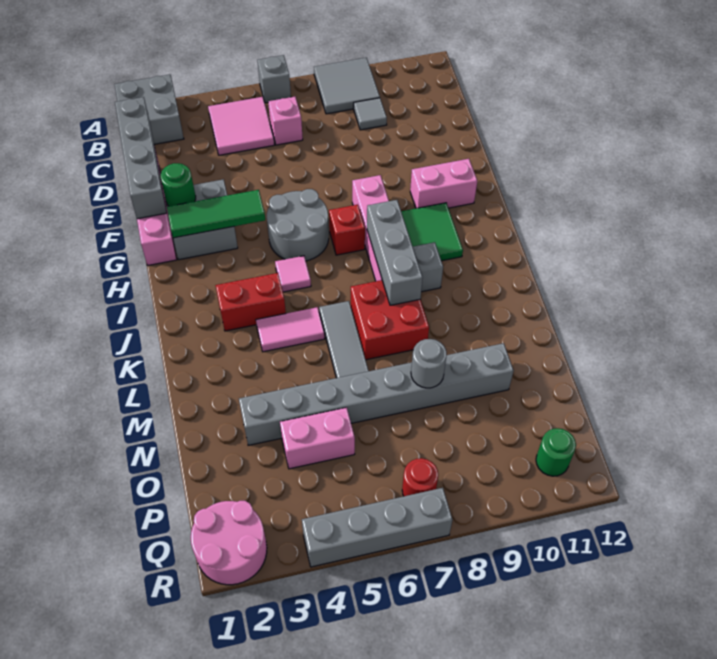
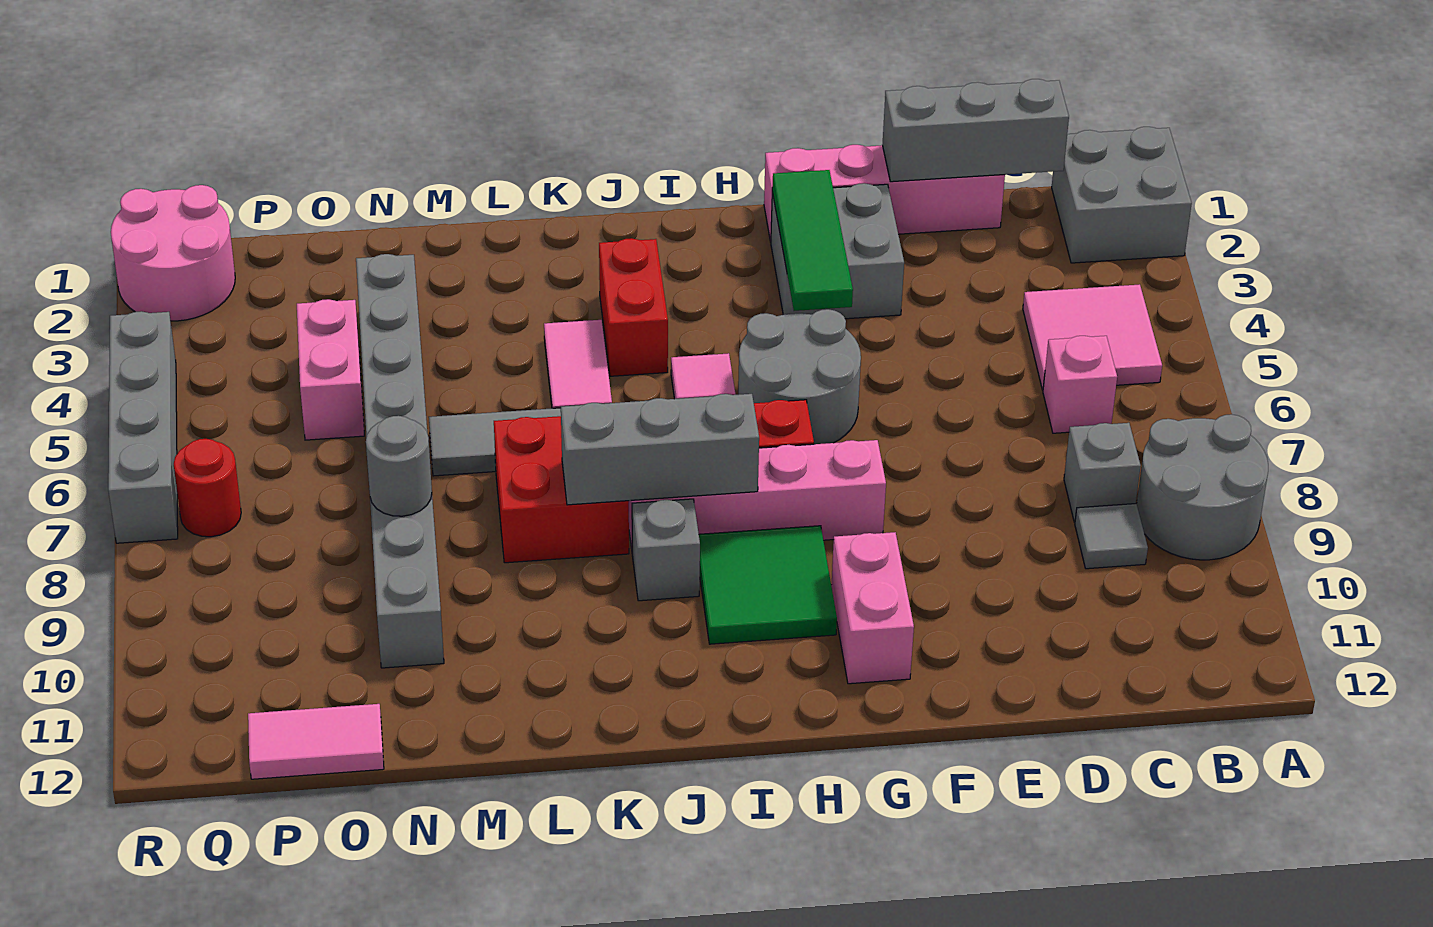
grey 1x1 brick [257,55,291,103] -> grey 1x1 brick moved to [1064,423,1141,522]
grey 2x2 tile [314,58,380,114] -> grey 2x2 round brick [1137,414,1268,560]
grey 1x4 brick [115,97,167,219] -> grey 1x3 brick [882,79,1069,182]
green 1x1 round brick [160,163,196,206] -> none
none -> pink 1x2 tile [248,704,384,779]
green 1x1 round brick [536,428,576,476] -> none

